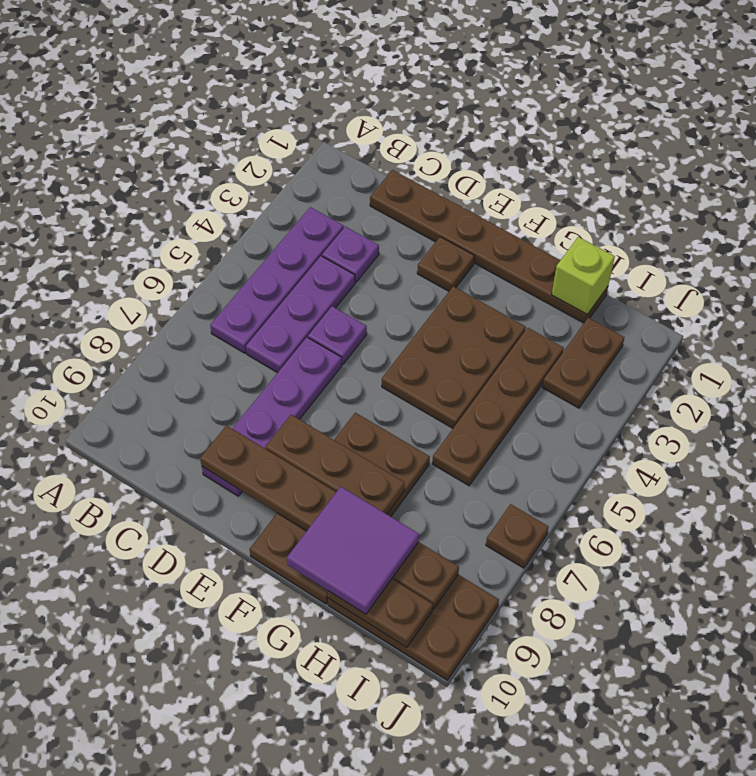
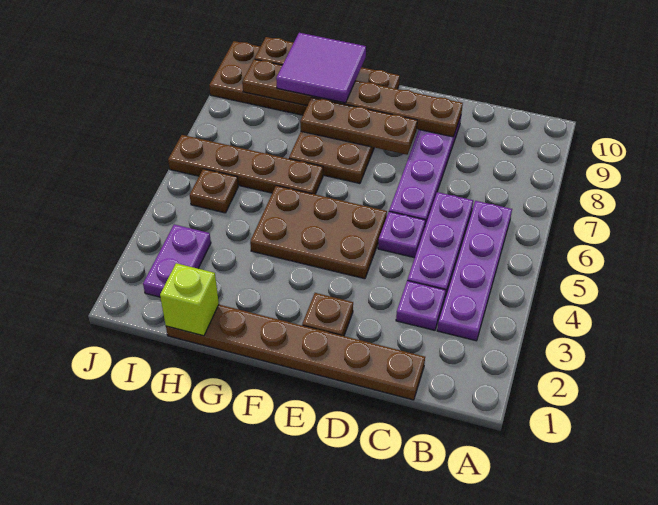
brown 2x3 plate [382,286,526,428] -> brown 2x3 plate turned to [250,186,387,279]
brown 1x4 plate [432,328,564,486] -> brown 1x4 plate turned to [168,135,323,194]
brown 1x2 plate [542,318,625,408] -> purple 1x2 plate [143,225,211,297]
brown 1x1 plate [486,504,549,568] -> brown 1x1 plate moved to [190,169,238,213]

